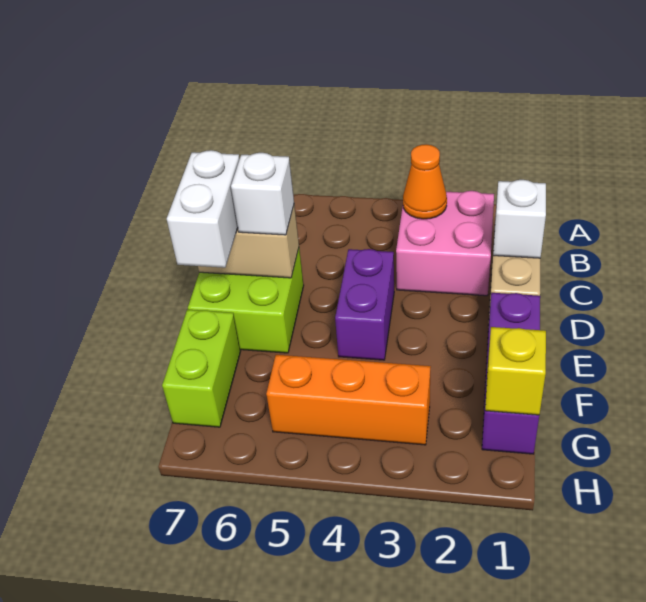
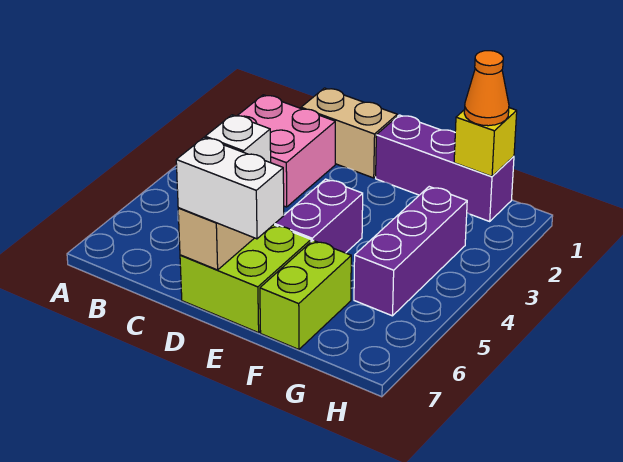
orange 1x1 cone [403,144,447,219] -> orange 1x1 cone moved to [464,51,509,126]
white 1x1 brick [493,180,546,258] -> none
purple 1x2 brick [335,249,394,360] -> purple 1x2 brick turned to [275,179,363,253]
lime 1x2 brick [162,310,241,427] -> lime 1x2 brick turned to [260,240,351,349]
orange 1x3 brick [266,355,431,445] -> purple 1x3 brick [354,187,467,316]

